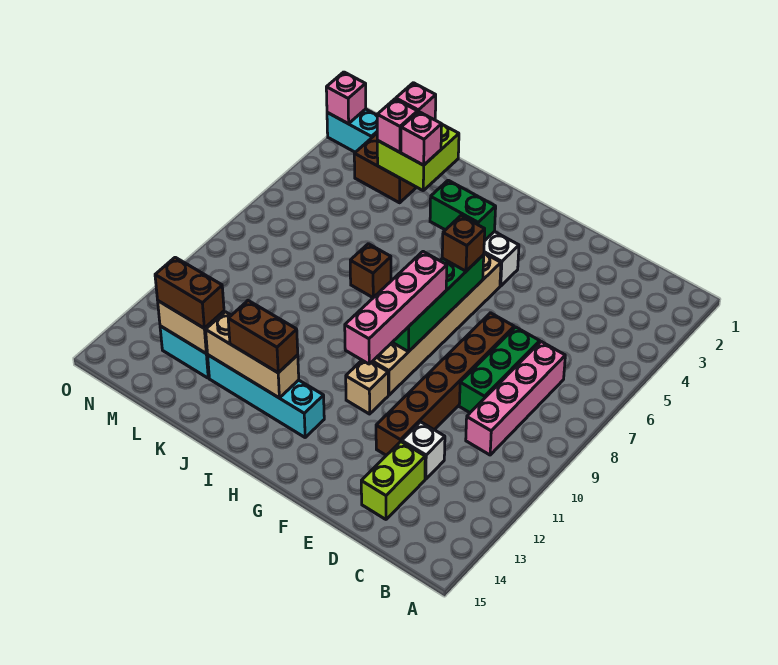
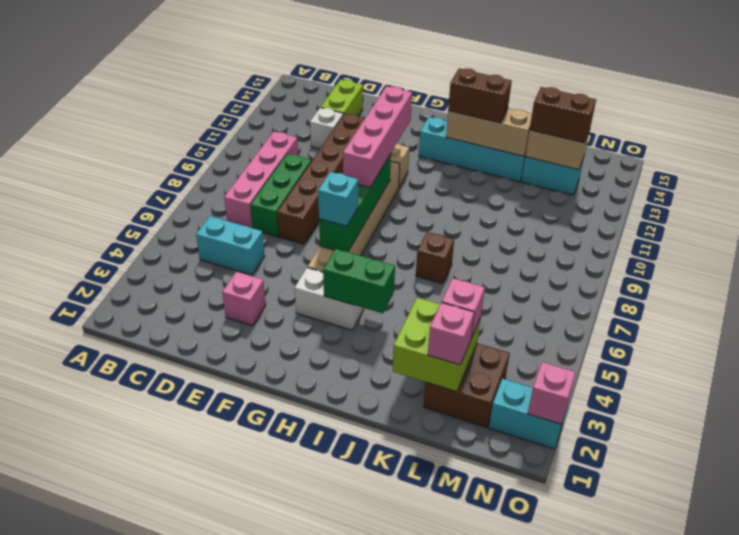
none -> cyan 1x2 brick [196,216,265,275]
brown 1x1 brick [442,216,485,271] -> cyan 1x1 brick [318,172,358,226]
pink 1x1 brick [401,112,442,165] -> pink 1x1 brick moved to [222,272,266,326]

